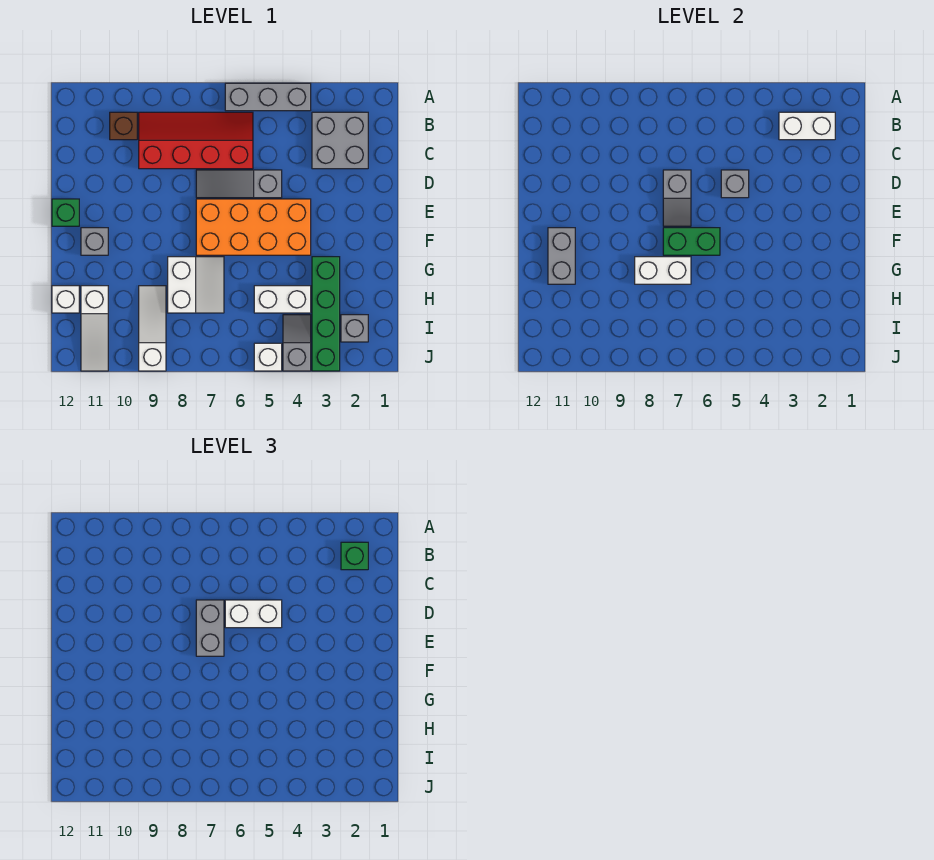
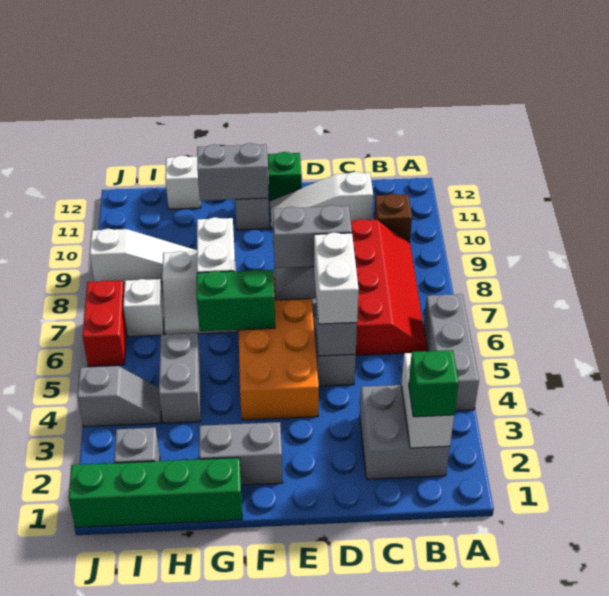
none -> grey 1x2 brick [199,422,283,485]
green 1x2 brick [663,228,720,255] -> green 1x2 brick turned to [197,270,275,331]
green 1x4 brick [312,257,340,371] -> green 1x4 brick moved to [69,458,242,528]
white 1x2 brick [254,286,311,313] -> grey 1x2 brick [159,333,200,423]
white 1x3 slope [81,286,108,371] -> white 1x3 slope moved to [270,172,373,229]
white 1x1 brick [254,343,282,371] -> white 1x1 brick moved to [123,279,164,337]
none -> red 1x2 brick [83,281,127,366]

